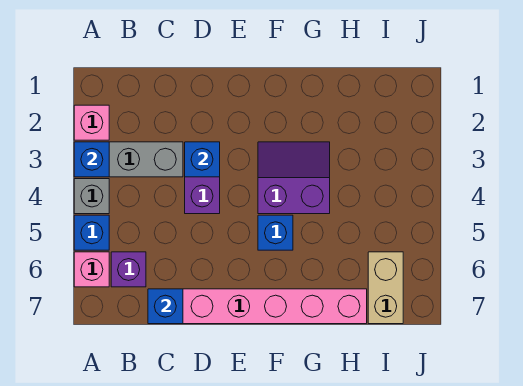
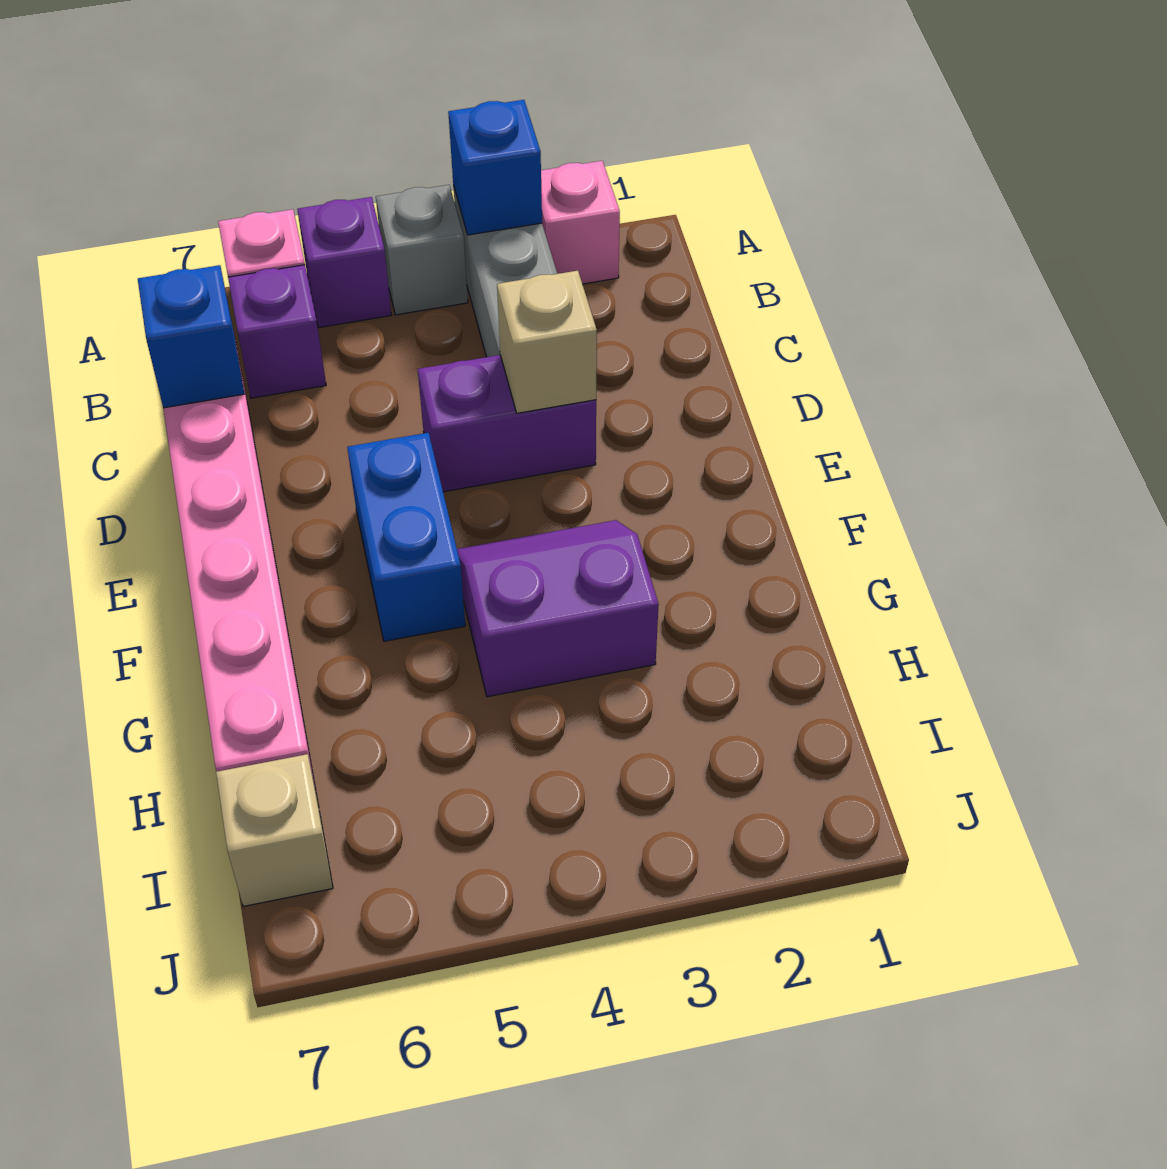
blue 1x1 brick [74,215,109,250] -> purple 1x1 brick [297,197,391,328]
blue 1x1 brick [185,142,220,177] -> tan 1x1 brick [497,271,597,413]
purple 2x2 slope [258,142,330,214] -> purple 2x2 slope turned to [457,520,659,697]
blue 1x1 brick [258,215,293,250] -> blue 1x2 brick [347,433,465,641]
tan 1x2 brick [368,252,403,324] -> tan 1x1 brick [216,754,333,907]

